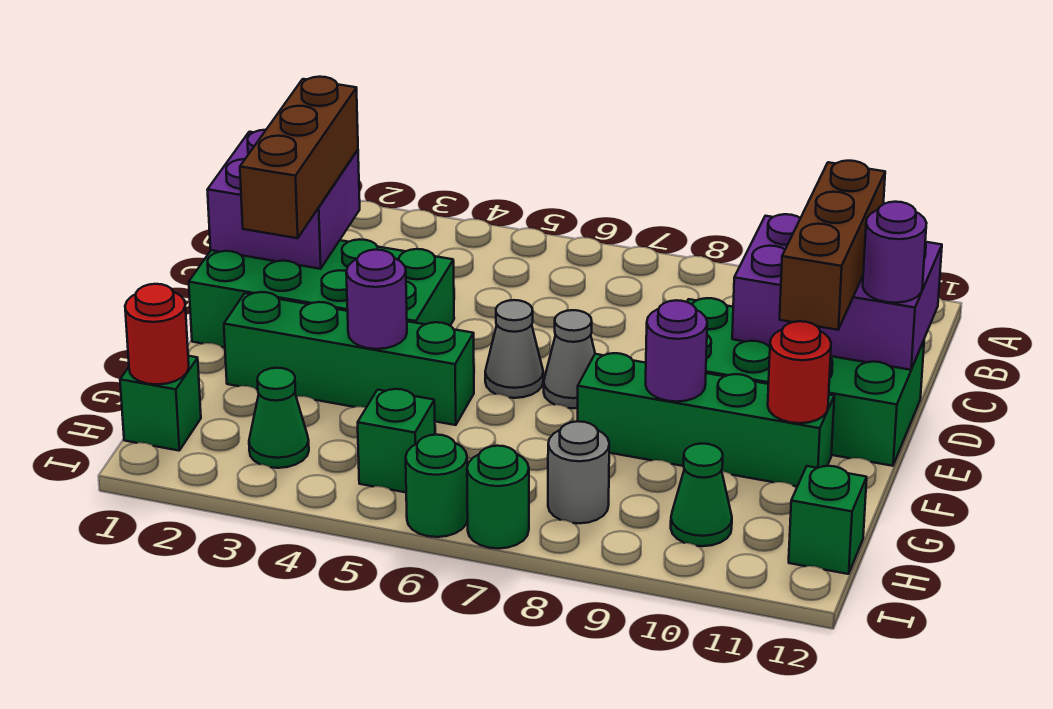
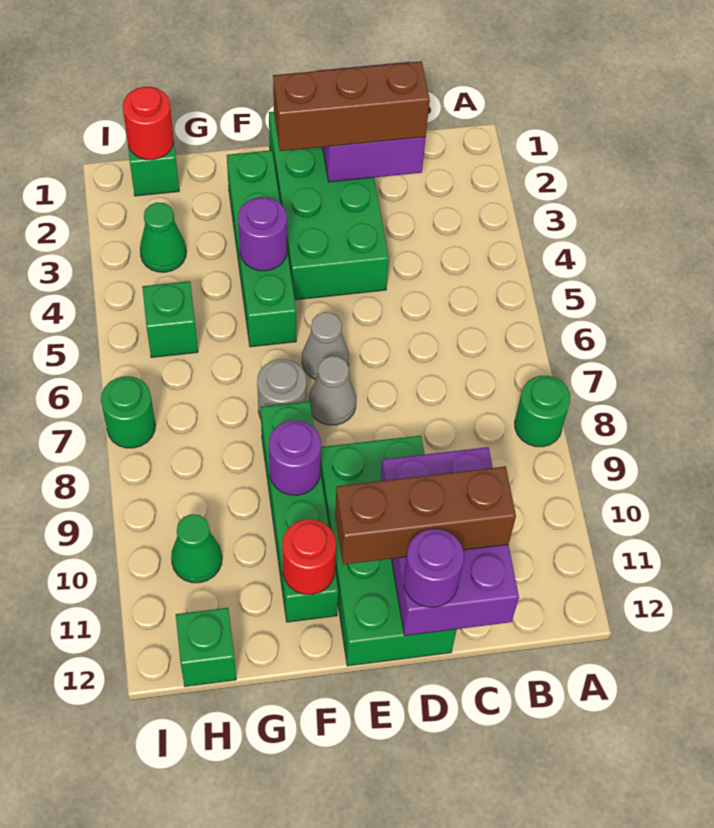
grey 1x1 round brick [548,421,609,523] -> grey 1x1 round brick moved to [257,359,306,419]
green 1x1 round brick [406,435,468,537] -> green 1x1 round brick moved to [515,375,570,447]

